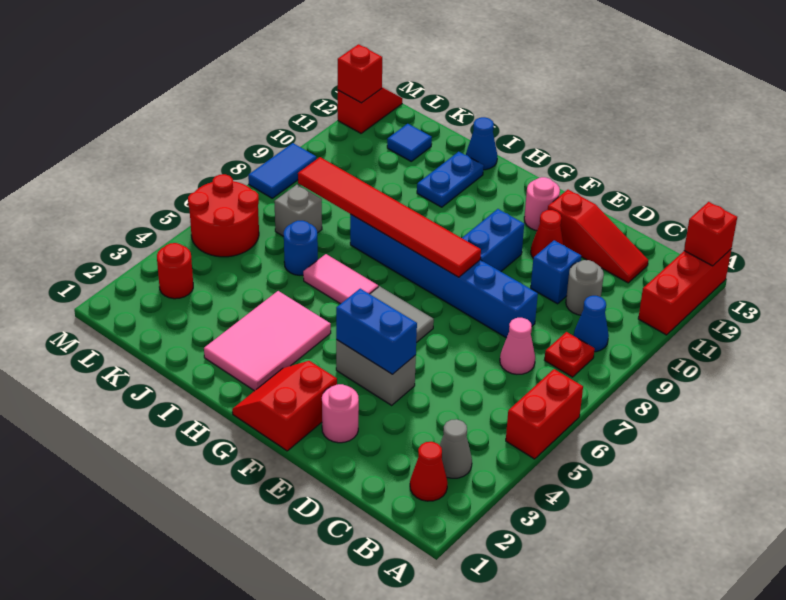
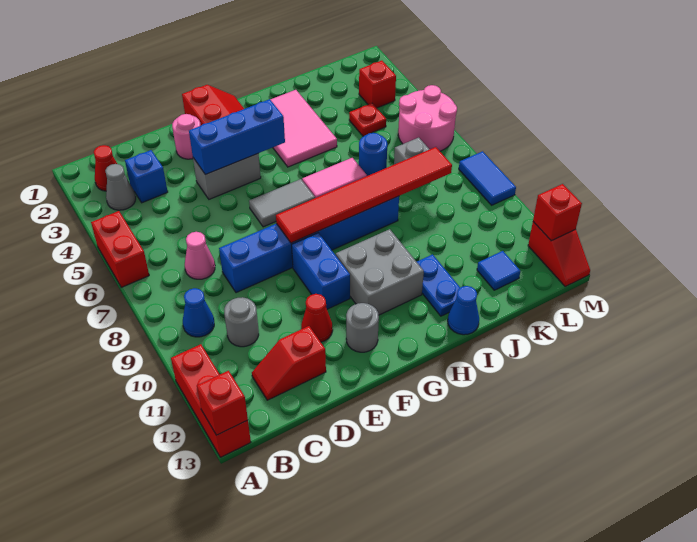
red 1x1 plate [545,332,595,377] -> red 1x1 plate moved to [349,103,386,136]
red 1x3 slope [548,190,648,283] -> red 1x2 slope [252,326,326,400]
blue 1x1 brick [531,240,581,304] -> blue 1x1 brick moved to [125,150,168,203]
blue 1x2 brick [336,289,417,374] -> blue 1x3 brick [189,99,285,175]
pink 1x1 round brick [524,177,560,231] -> grey 1x1 round brick [346,303,379,352]
none -> grey 2x2 brick [336,229,424,315]
red 1x1 round brick [157,243,193,299] -> red 1x1 brick [359,61,396,108]
red 2x2 round brick [188,174,259,257] -> pink 2x2 round brick [398,85,457,151]

